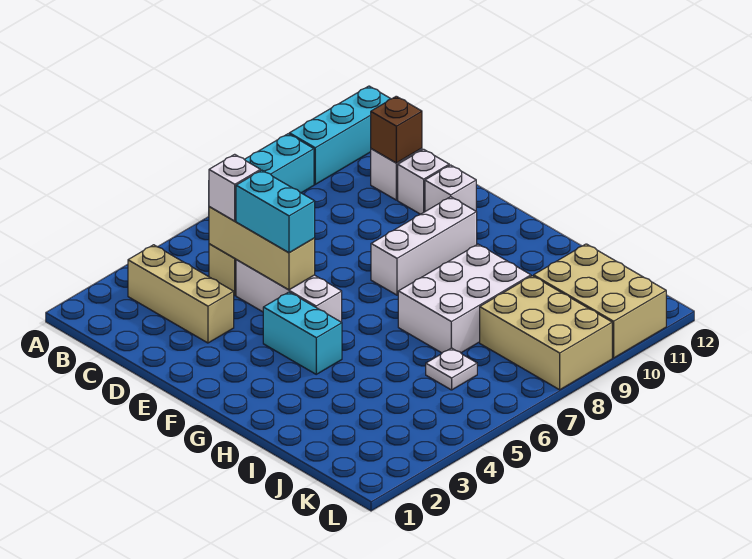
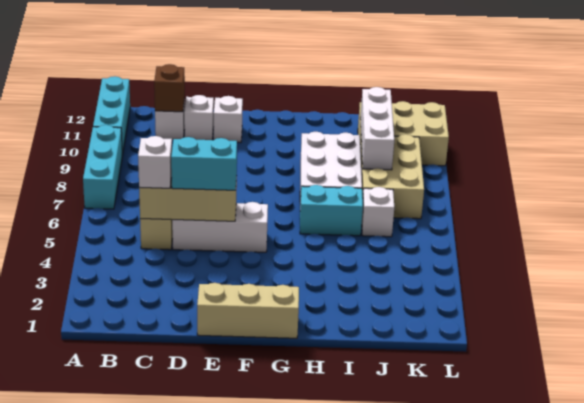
tan 1x3 brick [128,245,234,343] -> tan 1x3 brick moved to [197,283,299,338]
cyan 1x2 brick [263,292,342,374] -> cyan 1x2 brick moved to [300,185,363,236]
white 1x3 brick [371,197,477,295] -> white 1x3 brick moved to [360,87,394,170]
white 1x1 plate [426,348,477,390] -> white 1x1 brick [362,187,394,237]
tan 2x3 brick [480,276,612,390] -> tan 2x3 brick turned to [360,134,424,219]

